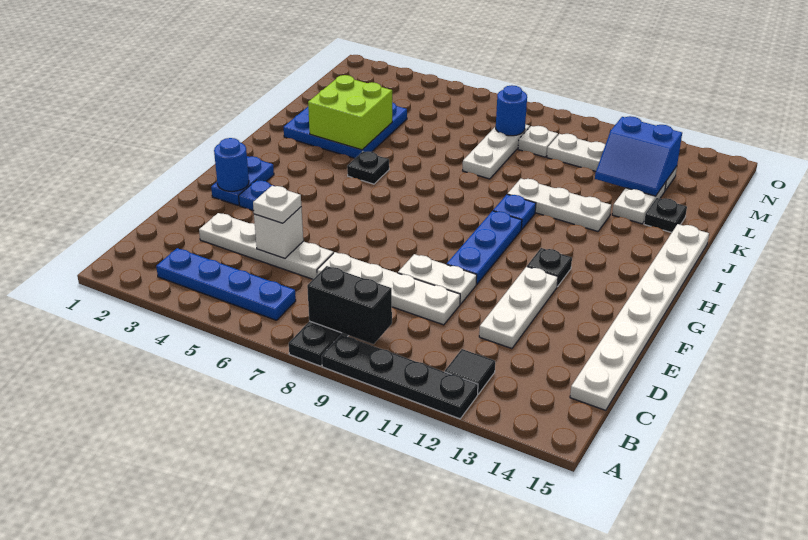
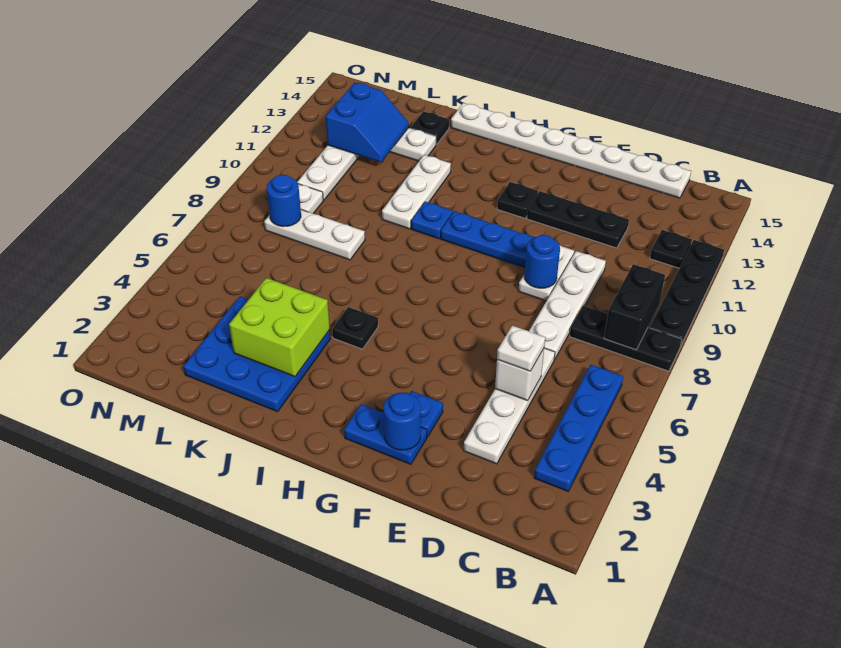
black 1x1 tile [445,349,495,394] -> black 1x1 plate [650,230,692,268]
white 1x3 plate [479,267,558,349] -> black 1x3 plate [527,191,629,248]
none -> blue 1x1 round brick [524,235,560,288]

